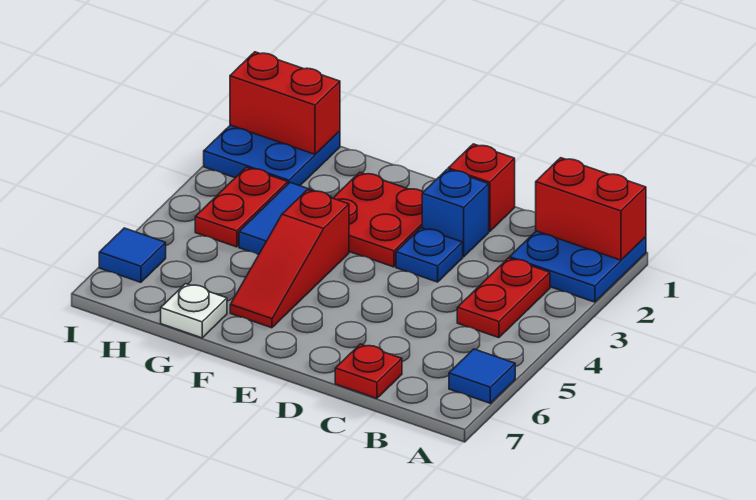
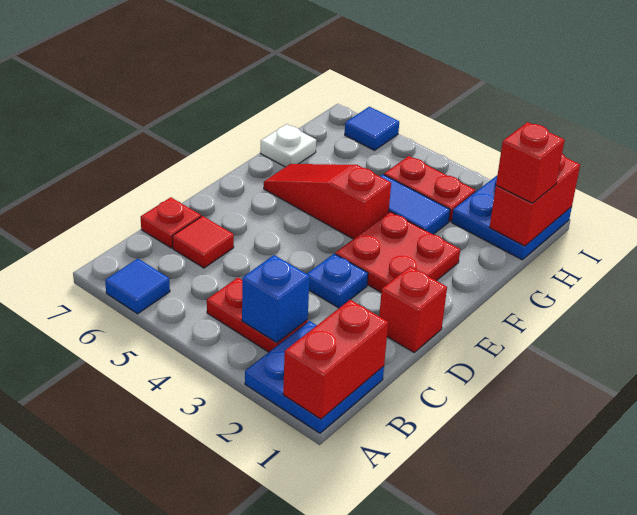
none -> red 1x1 tile [172,216,234,268]
blue 1x1 brick [422,169,489,257] -> blue 1x1 brick moved to [242,255,310,343]
none -> red 1x1 brick [496,122,565,203]

